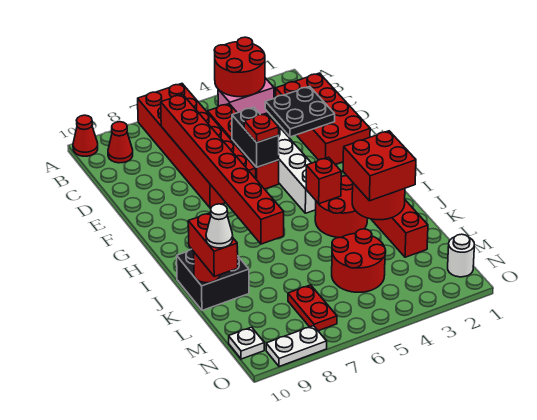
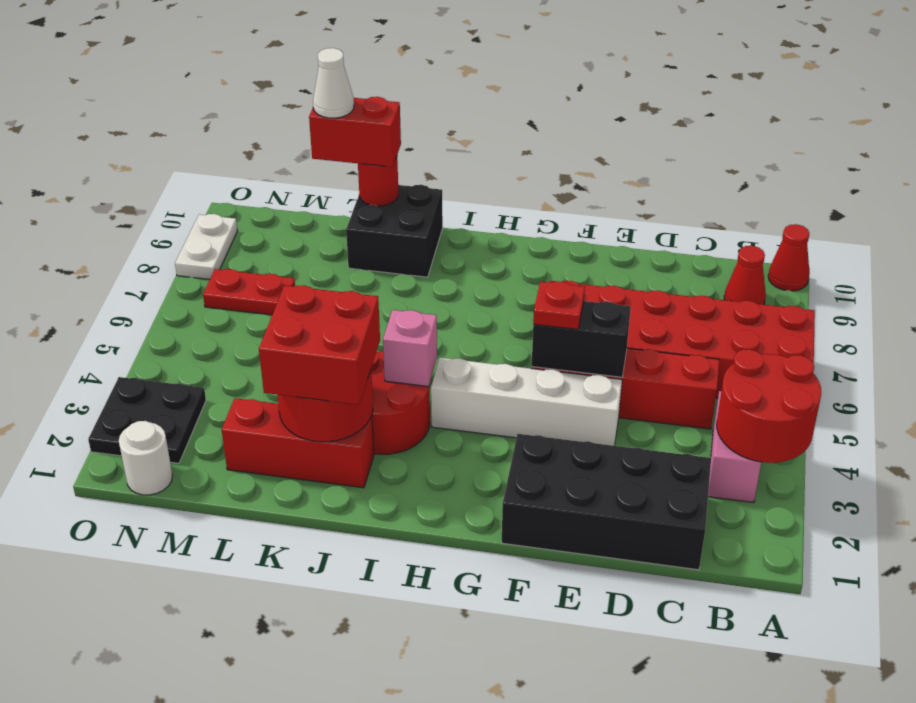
red 2x4 brick [276,73,370,164] -> black 2x4 brick [502,434,711,570]
red 1x8 brick [161,94,284,244] -> none
black 2x2 plate [265,86,335,137] -> black 2x2 plate moved to [88,377,206,463]
red 1x1 brick [306,157,341,204] -> pink 1x1 brick [383,310,437,387]
red 2x2 round brick [332,229,386,292] -> none
white 1x1 plate [229,327,264,359] -> none

